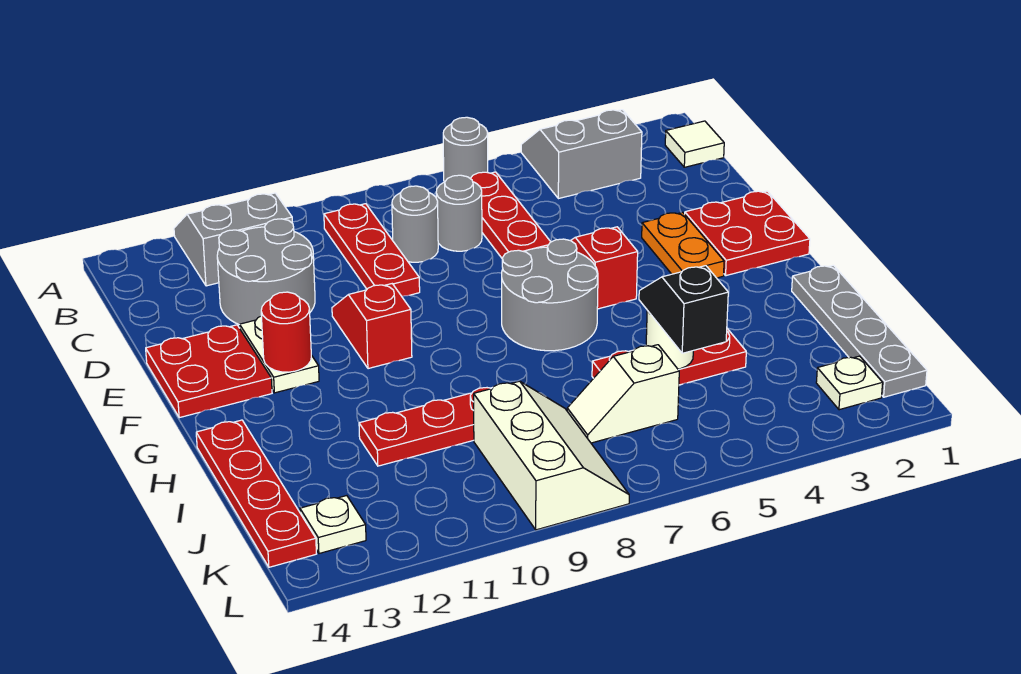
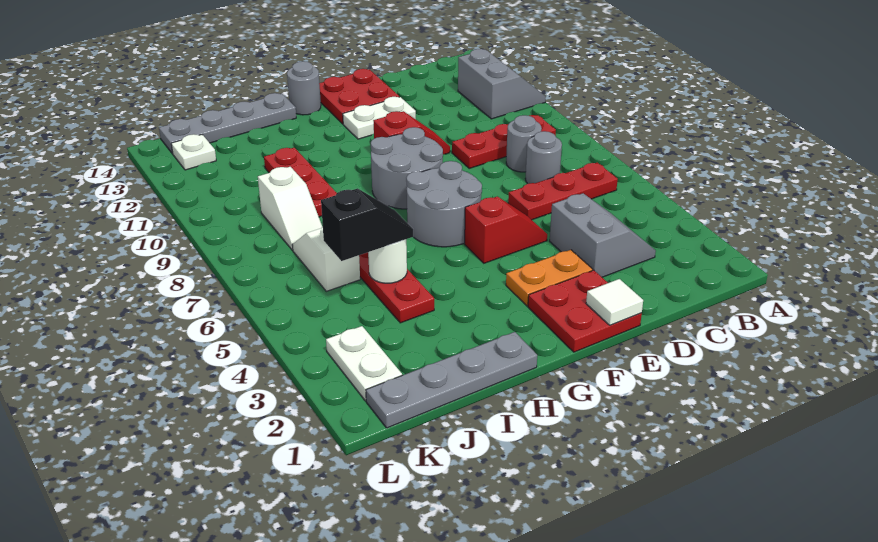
grey 2x2 slope [521,110,642,199] -> grey 2x2 slope moved to [550,193,656,277]
grey 1x1 round brick [443,117,488,182] -> grey 1x1 round brick moved to [287,61,321,115]
white 1x1 tile [665,121,724,167] -> white 1x1 tile moved to [586,279,643,325]
grey 2x2 round brick [217,219,315,325] -> grey 2x2 round brick moved to [371,127,443,209]
red 1x1 round brick [261,292,311,372] -> none
red 1x4 plate [196,420,316,567] -> grey 1x4 plate [159,93,296,153]
white 2x3 slope [474,381,629,530] -> white 1x2 slope [258,167,322,250]
white 1x1 plate [816,356,883,410] -> white 1x2 plate [326,326,402,401]

